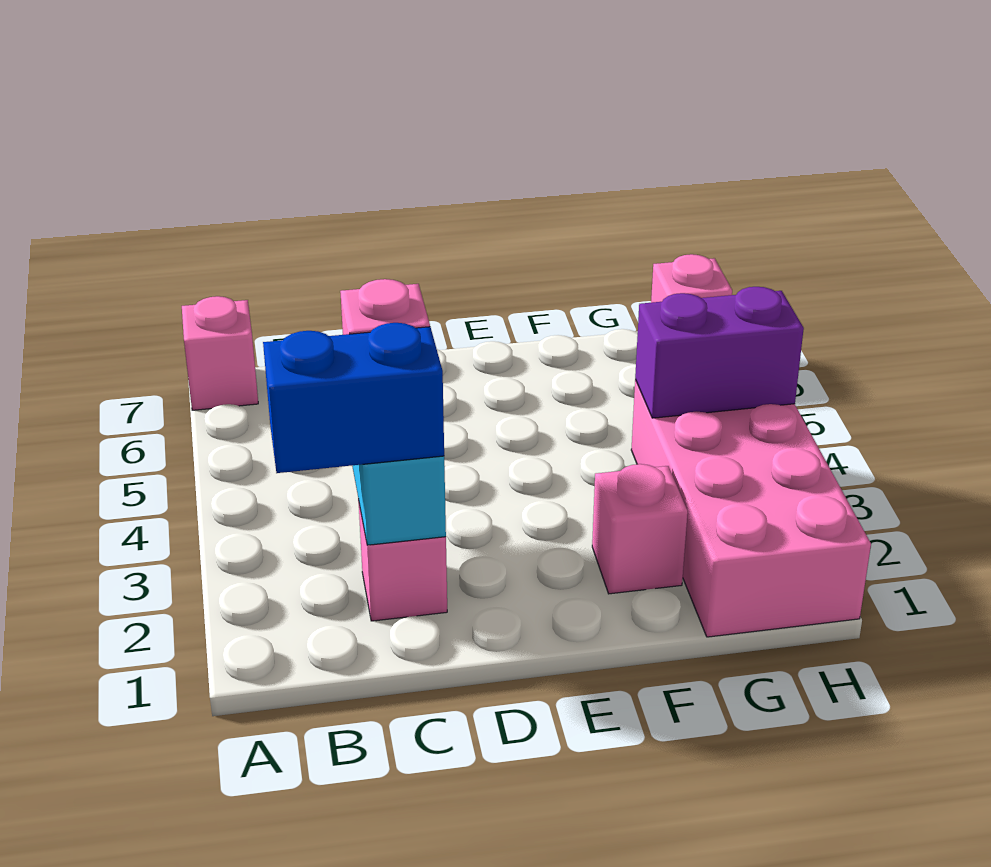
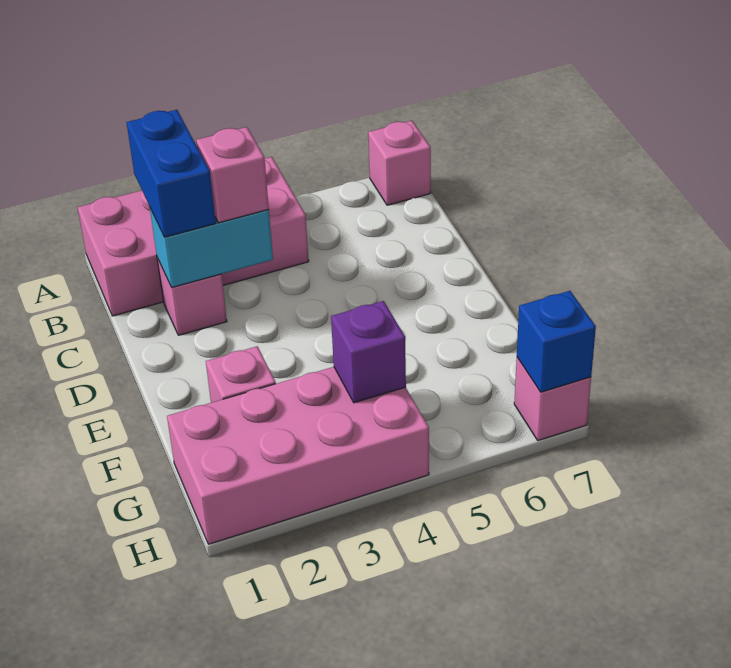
none -> pink 2x4 brick [78,157,309,316]
purple 1x2 brick [635,287,804,418] -> purple 1x1 brick [331,301,406,403]
none -> blue 1x1 brick [517,291,596,392]

